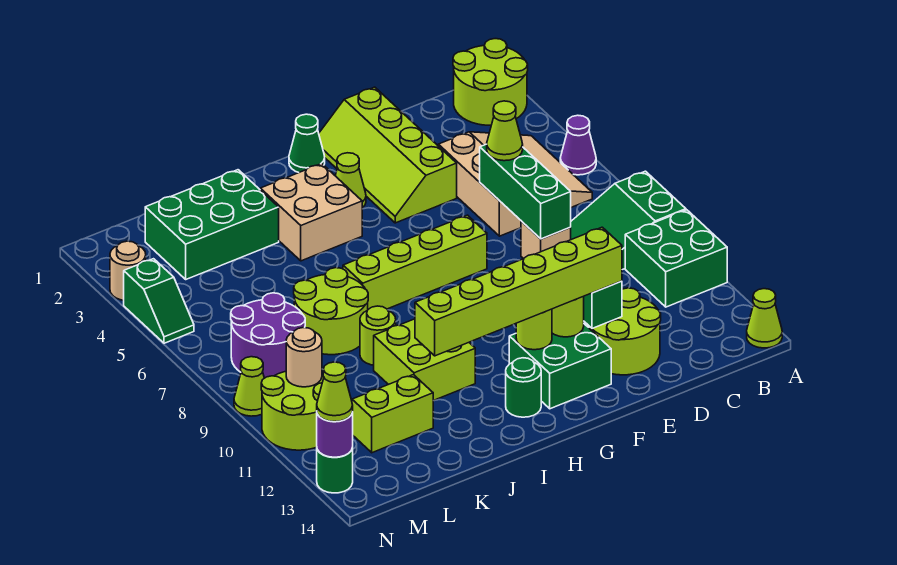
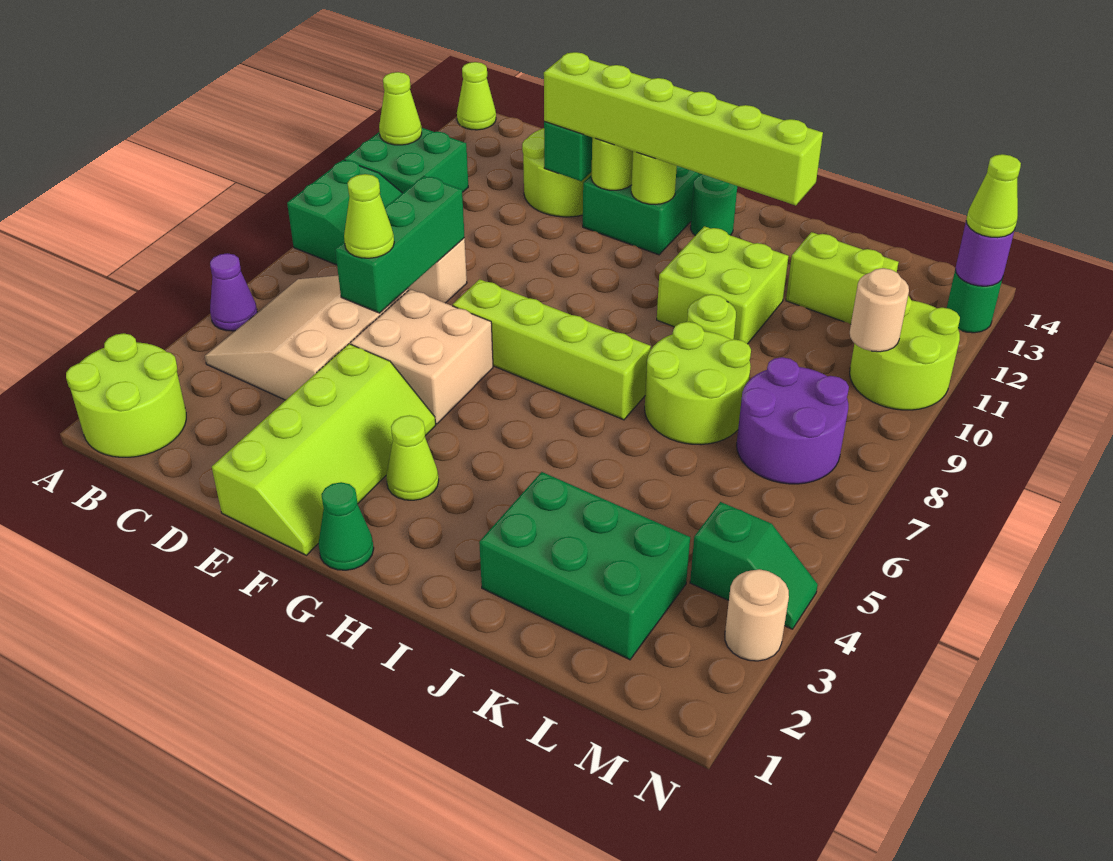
tan 2x2 brick [260,164,362,261] -> tan 2x2 brick moved to [351,289,493,424]
green 1x2 slope [124,259,194,343] -> green 1x2 slope turned to [690,502,818,629]
lime 1x1 cone [234,357,264,416] -> lime 1x1 cone moved to [379,72,422,145]

